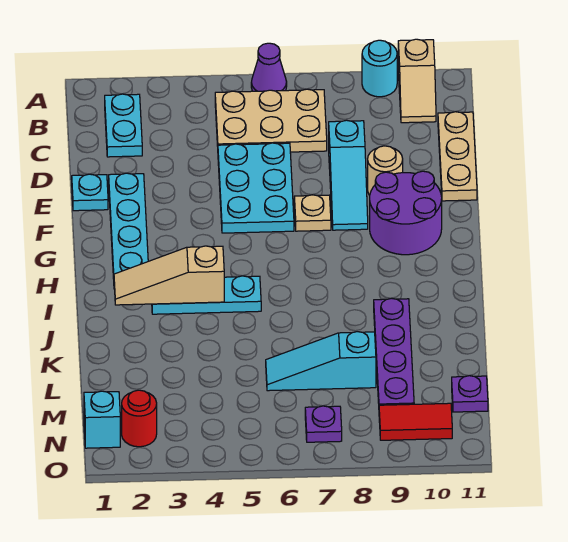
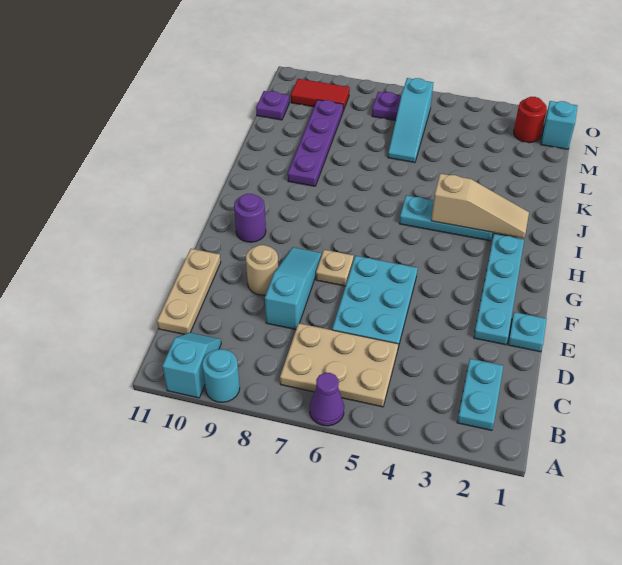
tan 1x2 slope [398,39,436,123] -> cyan 1x2 slope [162,333,221,398]
purple 2x2 round brick [370,171,442,255] -> purple 1x1 round brick [234,194,266,242]
cyan 1x3 slope [266,332,376,391] -> cyan 1x3 slope turned to [388,78,433,163]

